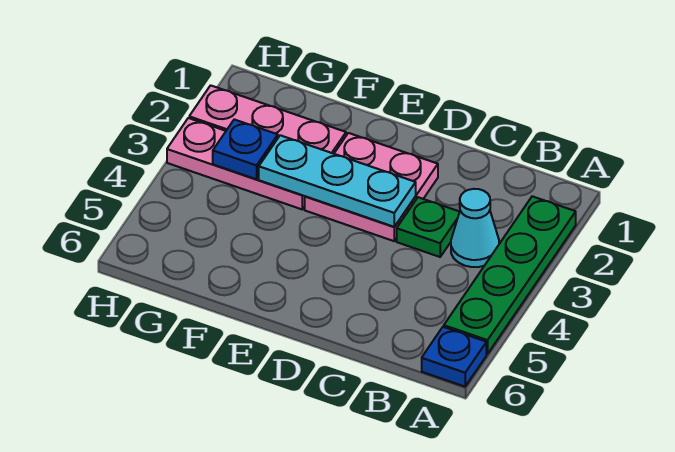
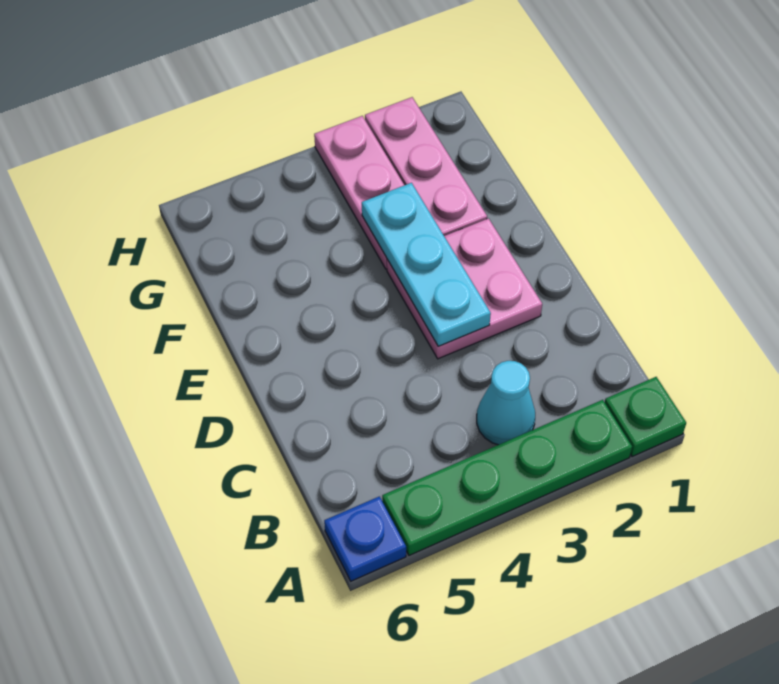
green 1x1 plate [397,197,459,257] -> green 1x1 plate moved to [605,377,686,457]
blue 1x1 plate [213,119,278,179] -> none

